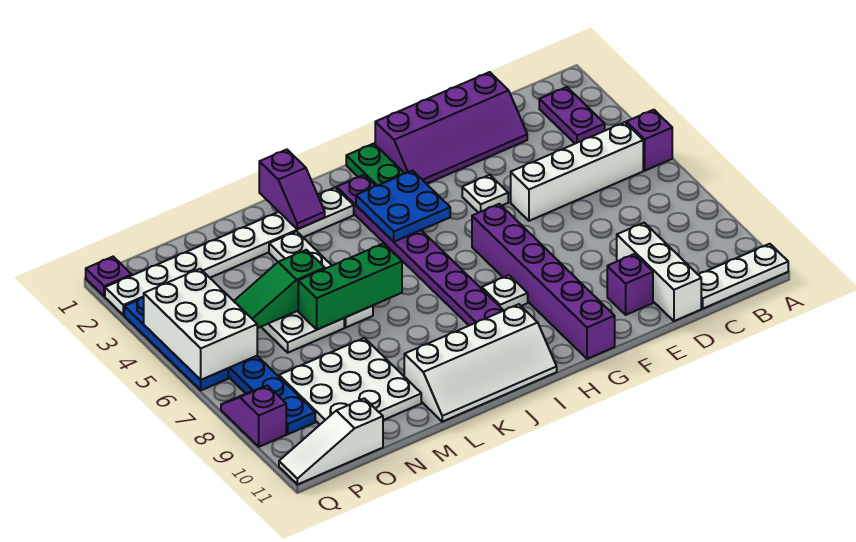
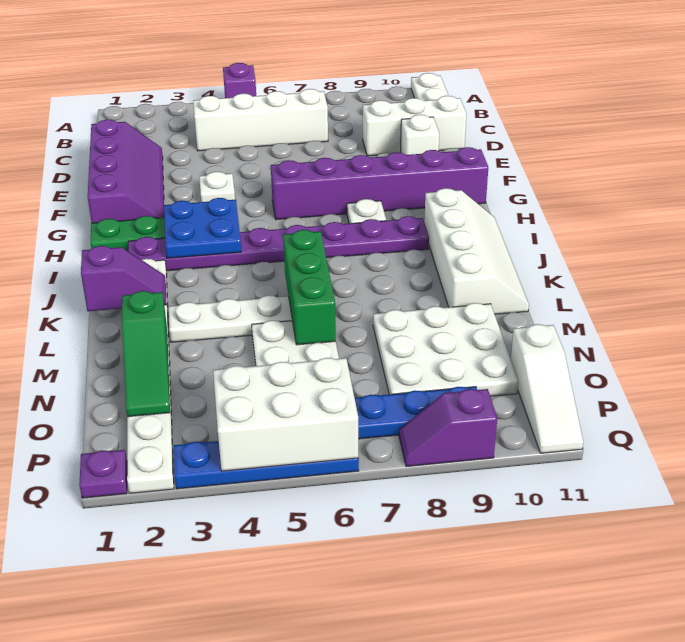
purple 1x2 plate [539,87,605,144] -> none
white 1x4 brick [511,122,643,221] -> white 1x4 brick turned to [193,89,328,151]
purple 1x1 brick [607,254,653,315] -> white 1x1 brick [401,115,439,155]
green 1x3 slope [234,250,325,328] -> green 1x3 slope moved to [122,291,170,417]

